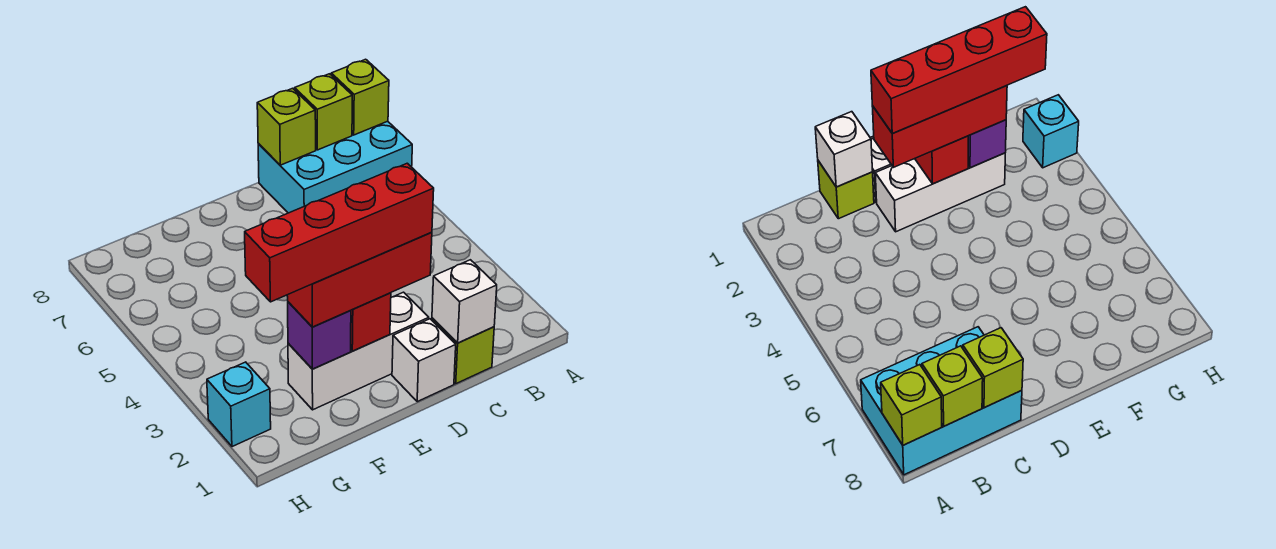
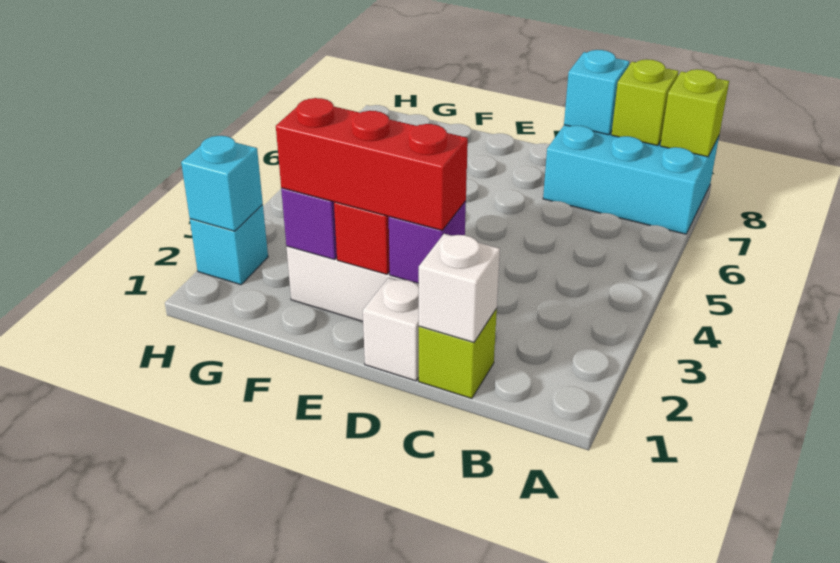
lime 1x1 brick [257,88,316,165] -> cyan 1x1 brick [564,50,629,135]
none -> purple 1x1 brick [389,201,466,283]
red 1x4 brick [245,163,434,302] -> none
none -> cyan 1x1 brick [181,136,263,231]

